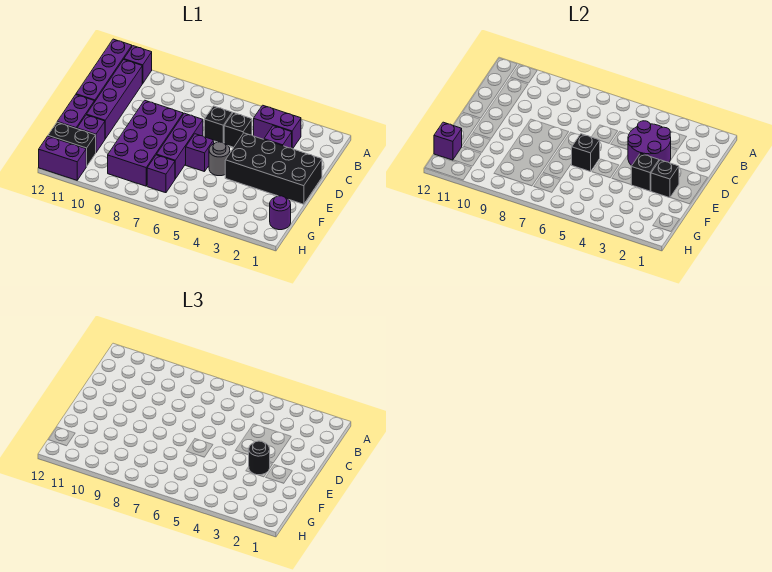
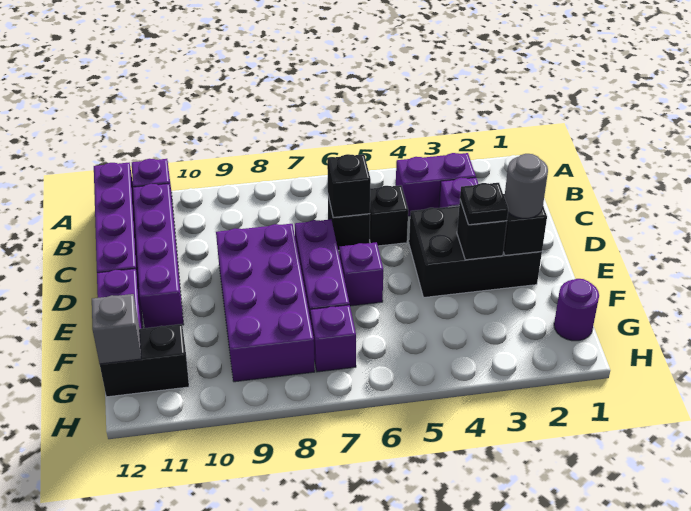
purple 2x2 round brick [628,121,671,166] -> none
black 2x4 brick [225,133,322,204] -> black 2x3 brick [409,206,542,297]
black 1x1 round brick [249,441,270,475] -> black 1x1 plate [460,183,508,225]
grey 1x1 round brick [209,142,230,176] -> grey 1x1 round brick moved to [504,154,548,218]
black 1x1 brick [572,134,600,172] -> black 1x1 brick moved to [327,154,371,218]
purple 1x1 brick [77,115,105,152] -> none
purple 1x1 brick [434,122,462,160] -> grey 1x1 brick [92,294,141,364]
purple 1x2 brick [39,136,87,180] -> none

